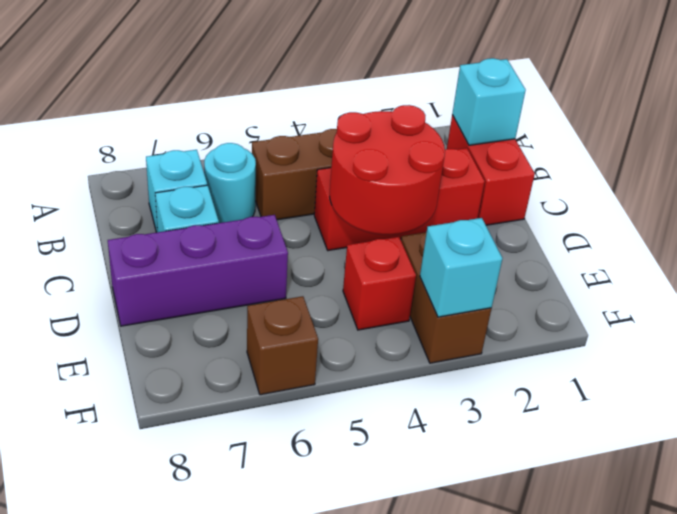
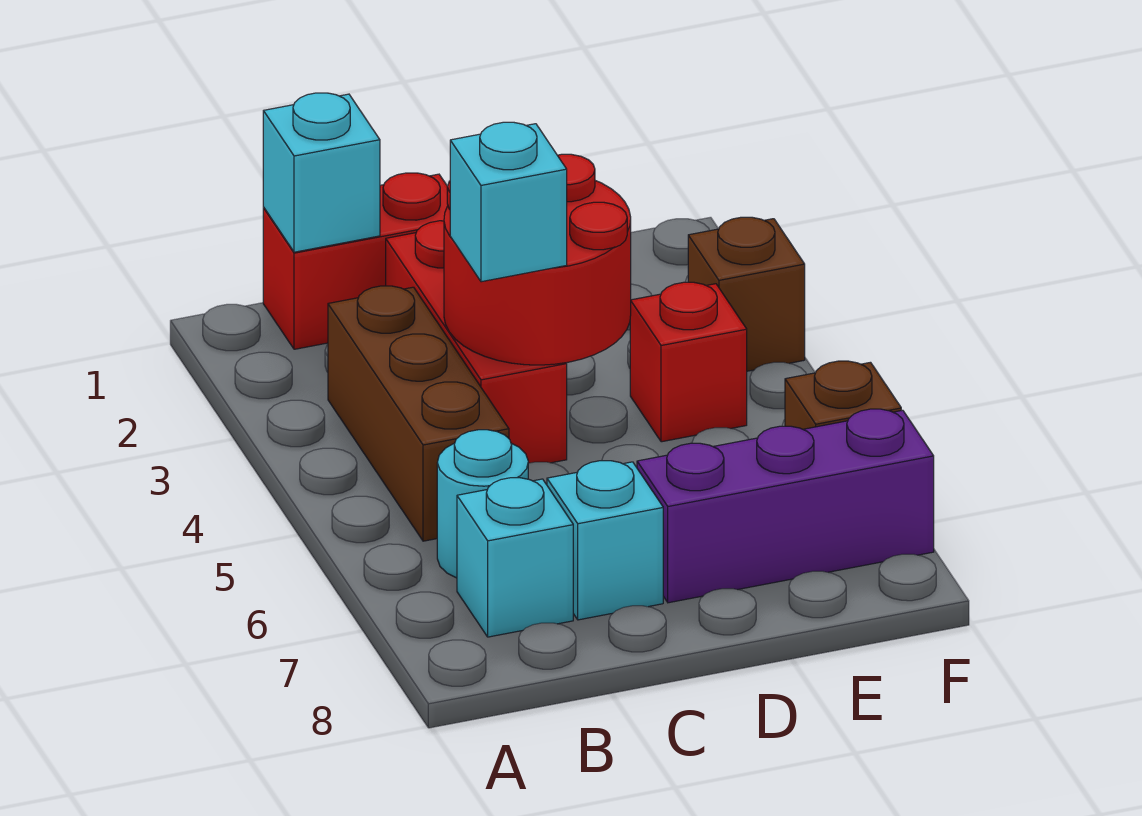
purple 1x3 brick [108,215,288,326] -> purple 1x3 brick turned to [637,409,934,603]
brown 1x2 brick [401,232,491,363] -> brown 1x1 brick [688,217,805,371]
cyan 1x1 brick [420,218,502,317] -> cyan 1x1 brick moved to [450,122,567,282]

